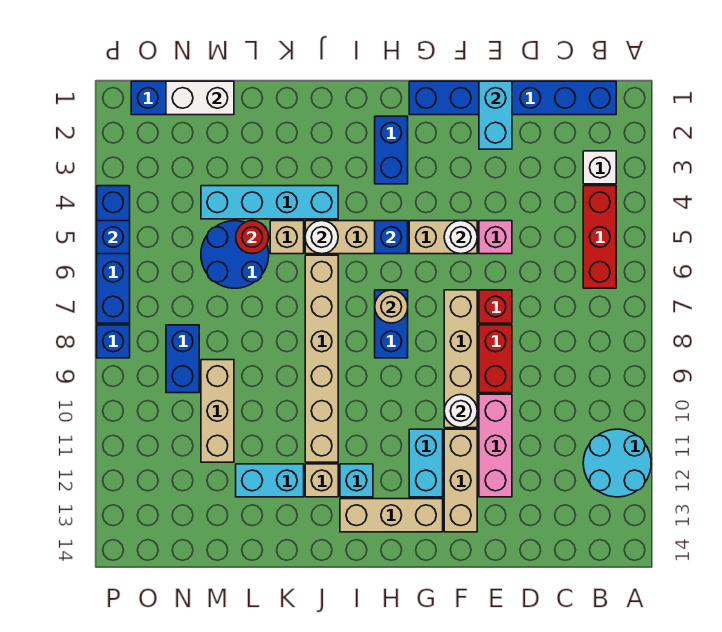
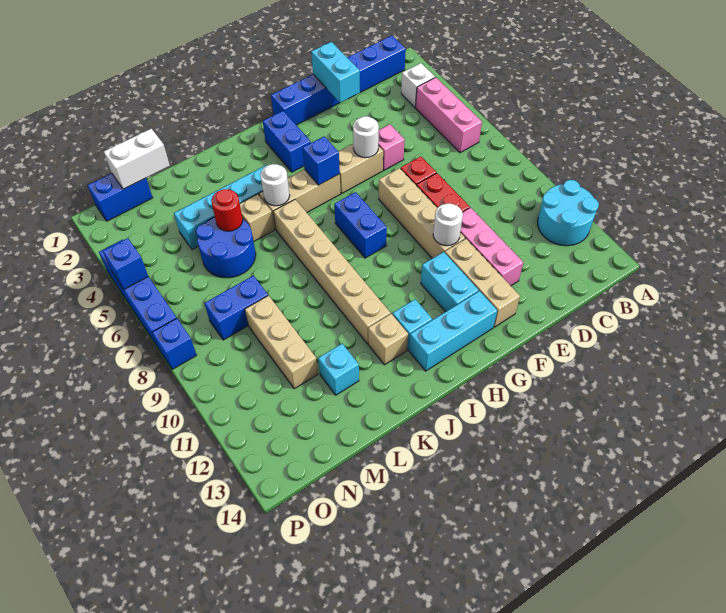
red 1x3 brick [583,186,616,288] -> pink 1x3 brick [416,77,482,153]
tan 1x3 brick [340,499,443,532] -> cyan 1x3 brick [409,291,497,371]
tan 1x1 round brick [375,290,408,323] -> none
cyan 1x2 brick [236,464,304,497] -> cyan 1x1 brick [318,344,359,395]
blue 1x2 brick [166,325,199,393] -> blue 1x2 brick turned to [205,276,268,340]

